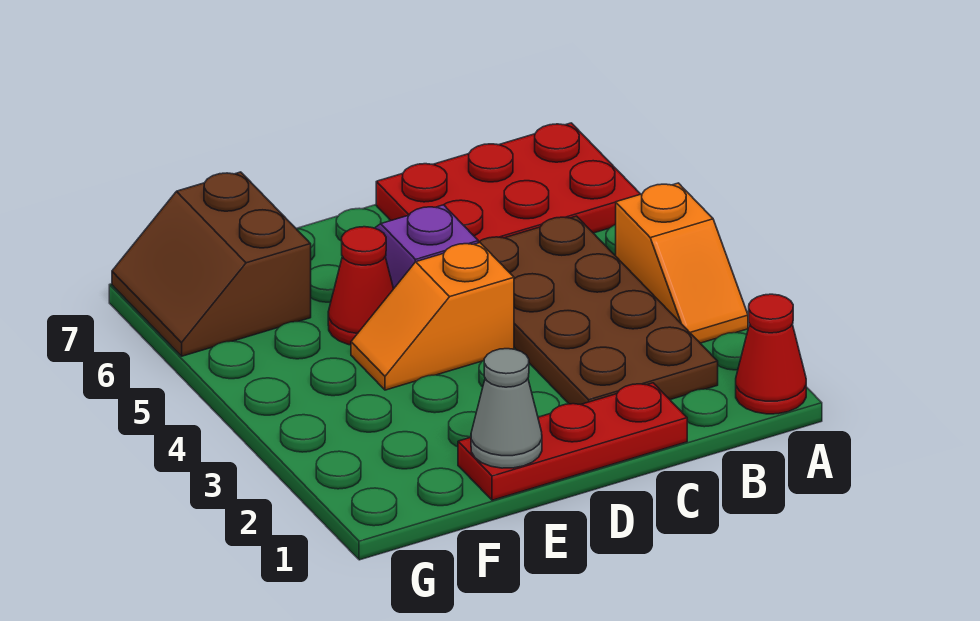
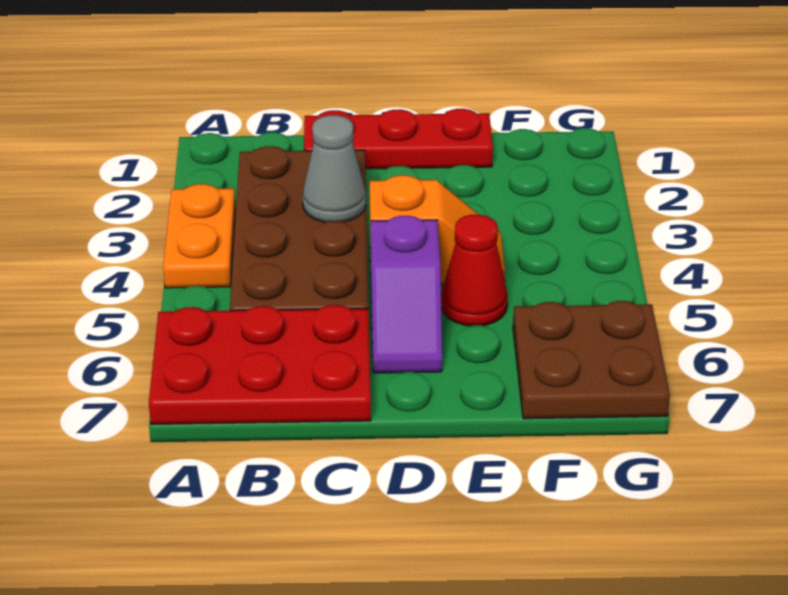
red 1x1 cone [736,294,806,414] -> none
orange 1x2 slope [616,183,748,343] -> orange 1x2 plate [163,184,235,288]
grey 1x1 cone [471,349,542,468] -> grey 1x1 cone moved to [303,115,366,222]
brown 2x2 slope [112,172,311,356] -> brown 2x2 plate [513,301,670,419]

